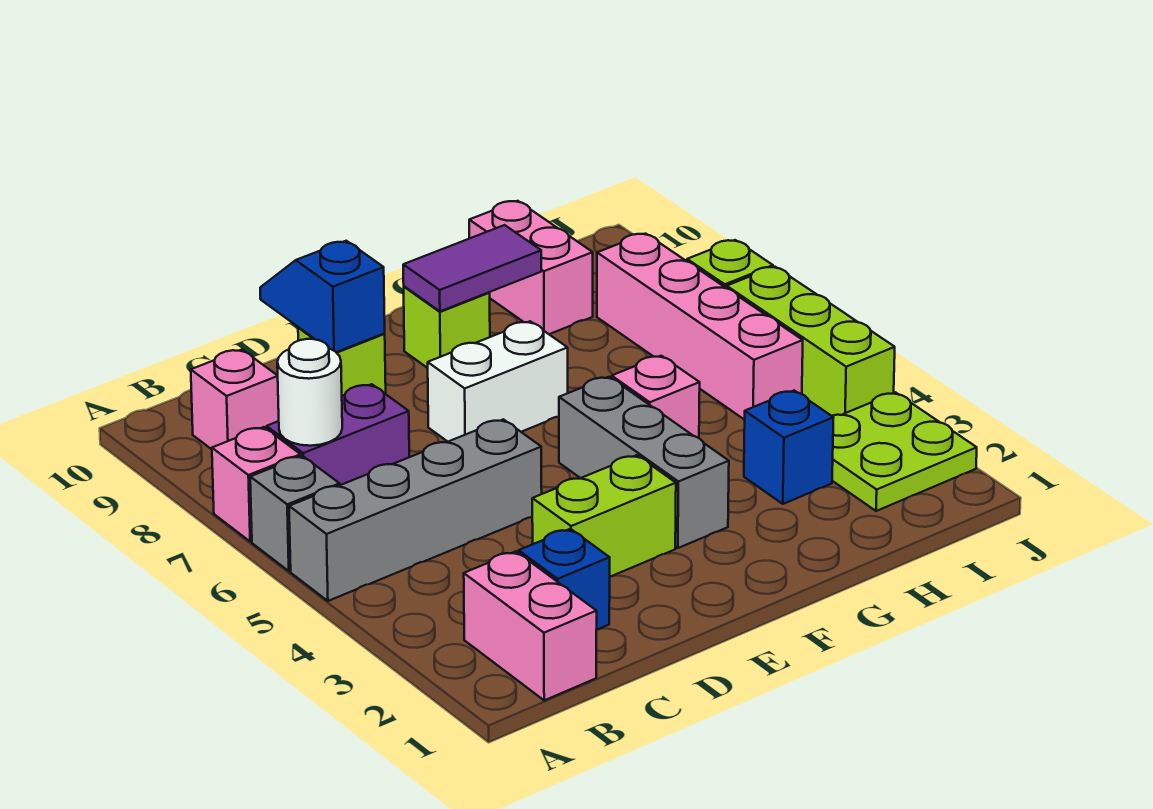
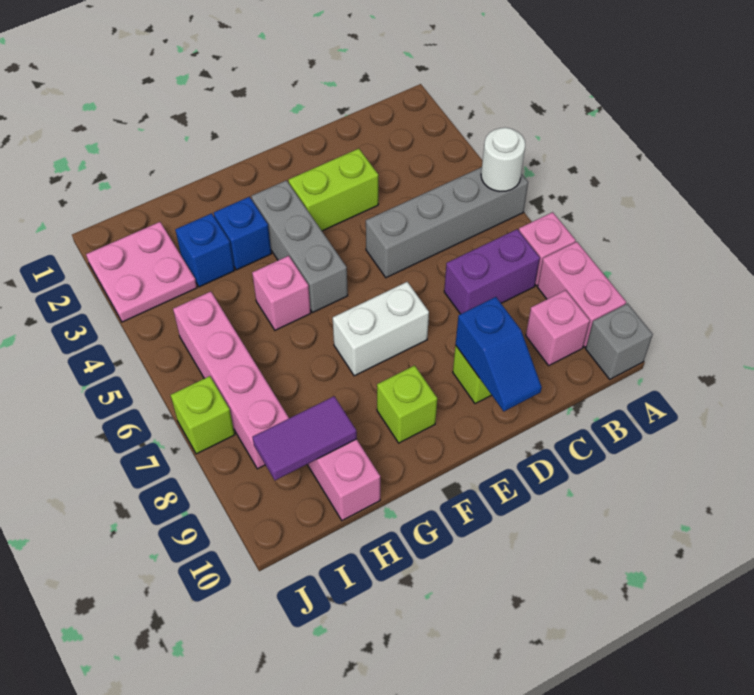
grey 1x1 brick [250,456,340,571] -> grey 1x1 brick moved to [586,304,653,379]
pink 1x2 brick [464,552,597,700] -> pink 1x2 brick moved to [538,242,626,347]
white 1x1 round brick [277,339,342,446] -> white 1x1 round brick moved to [481,128,525,191]
blue 1x1 brick [519,529,610,630] -> blue 1x1 brick moved to [214,197,271,270]
purple 1x2 tile [403,225,541,311] -> purple 1x2 tile moved to [253,396,357,481]
lime 2x2 plate [832,392,977,511] -> pink 2x2 plate [86,222,197,322]
lime 1x3 brick [727,267,895,416] -> none

